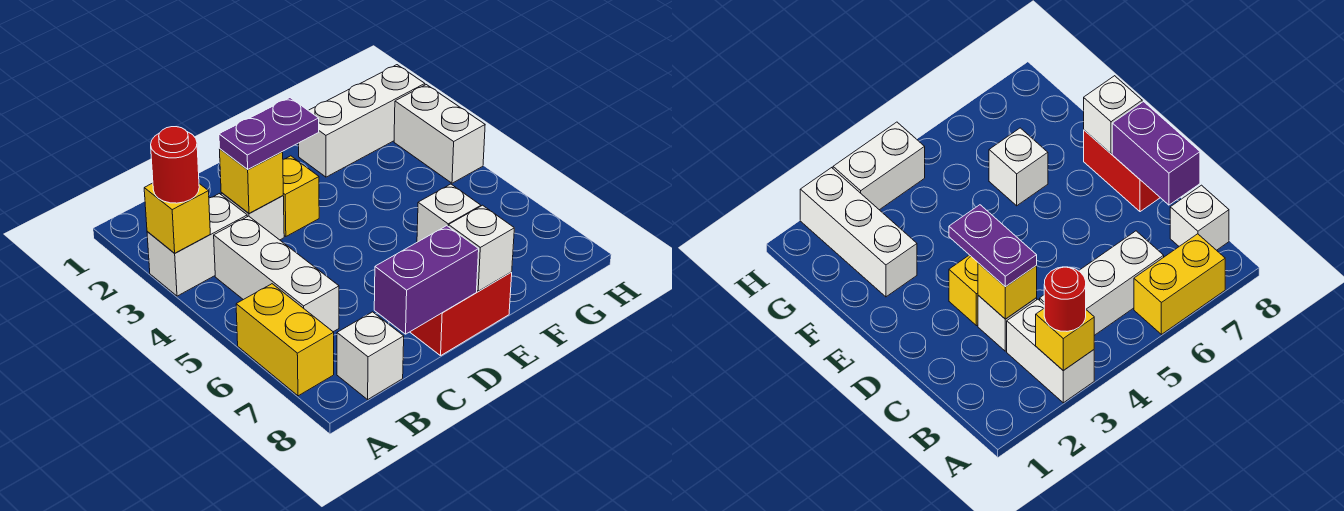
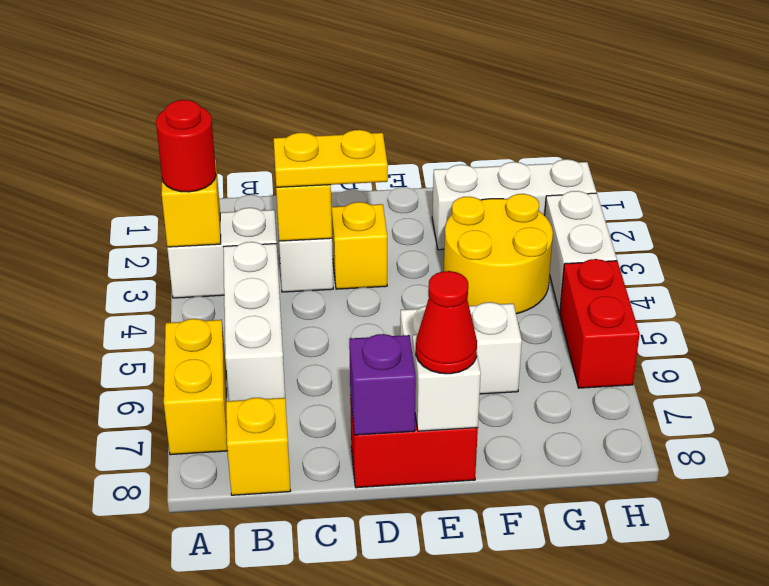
white 1x1 brick [337,312,404,399] -> yellow 1x1 brick [226,398,291,495]
purple 1x2 plate [219,98,319,169] -> yellow 1x2 plate [274,130,388,187]
purple 1x2 brick [374,226,479,334] -> purple 1x1 brick [349,334,416,435]
none -> red 1x1 cone [416,271,477,374]
none -> yellow 2x2 round brick [444,194,553,314]
white 1x1 brick [417,184,481,242] -> white 1x2 brick [400,302,522,394]
none -> red 1x2 brick [560,259,640,388]

